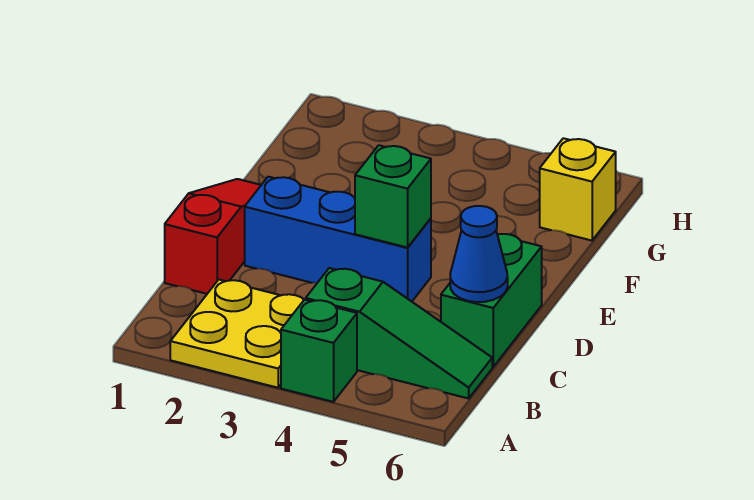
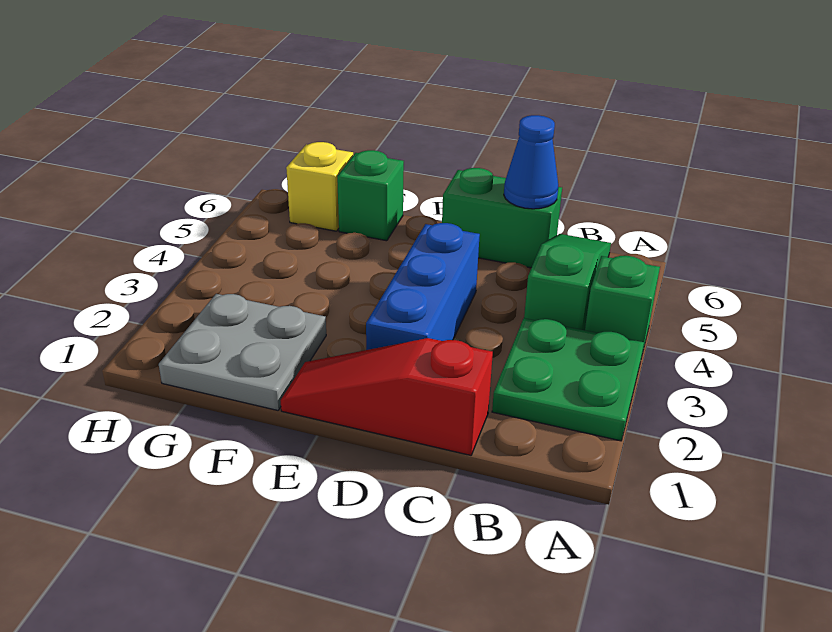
yellow 2x2 plate [170,280,304,388] -> green 2x2 plate [492,318,644,441]
green 1x1 brick [355,145,431,248] -> green 1x1 brick moved to [337,150,404,241]
none -> grey 2x2 plate [159,294,326,410]

